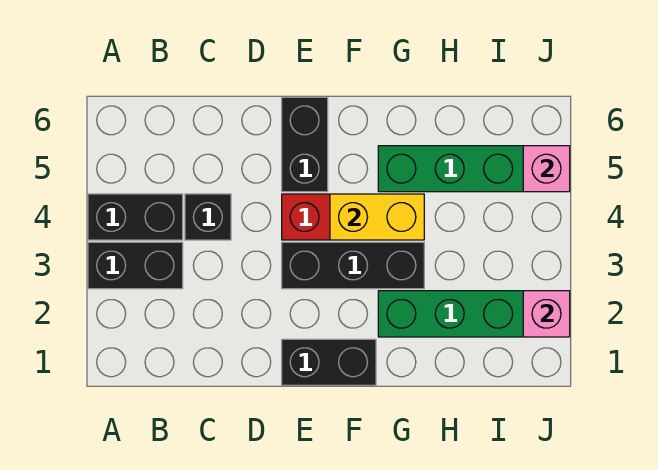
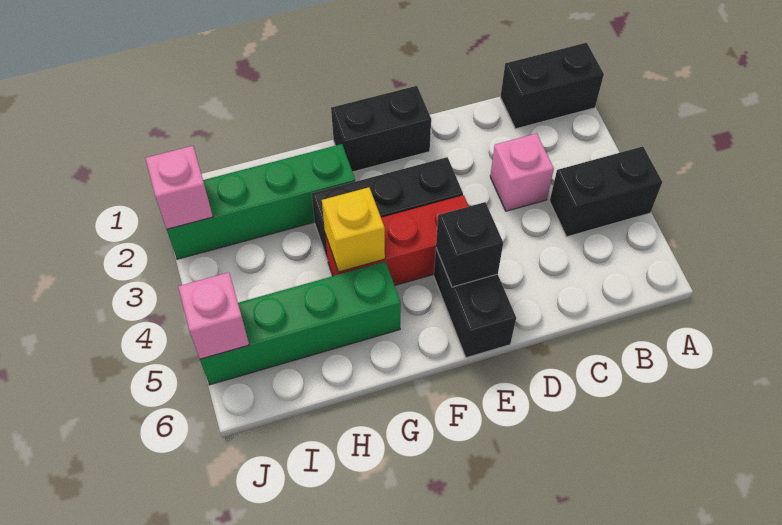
black 1x2 brick [88,242,183,289] -> black 1x2 brick moved to [500,43,604,129]
none -> pink 1x1 brick [490,133,554,211]
black 1x1 brick [185,194,231,240] -> black 1x1 brick moved to [436,202,503,287]
yellow 1x2 brick [330,194,424,240] -> yellow 1x1 brick [322,187,385,272]

